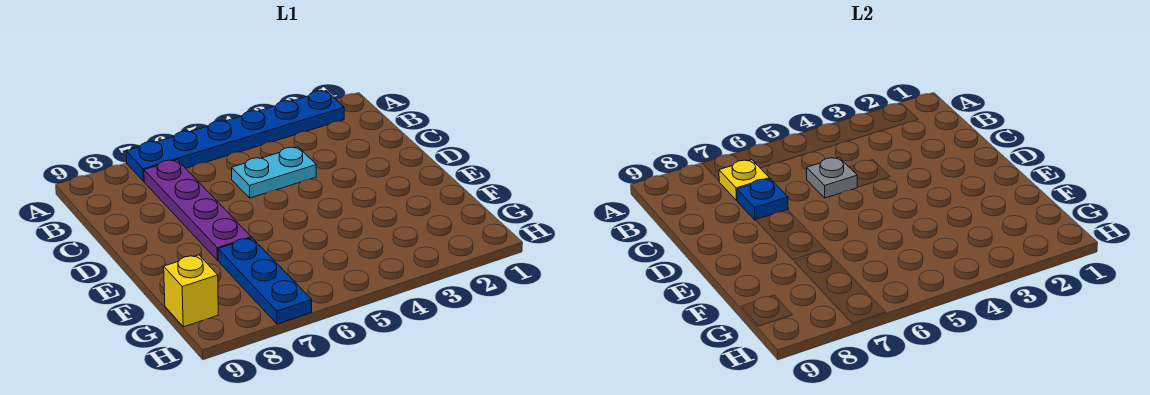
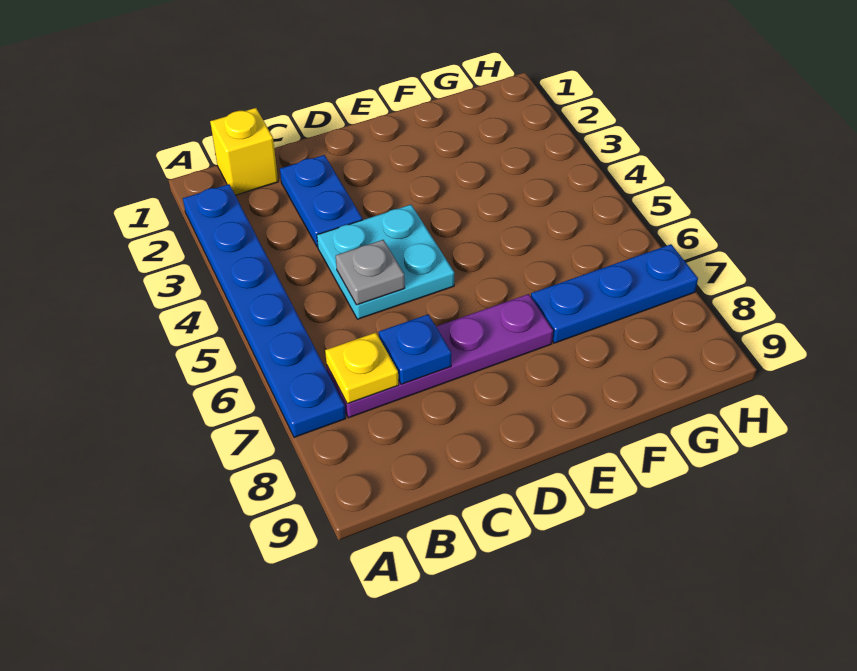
none -> blue 1x2 plate [280,155,362,247]
cyan 1x2 plate [232,147,316,198] -> cyan 2x2 plate [317,205,454,319]
yellow 1x1 brick [164,255,218,327] -> yellow 1x1 brick moved to [210,108,278,195]

